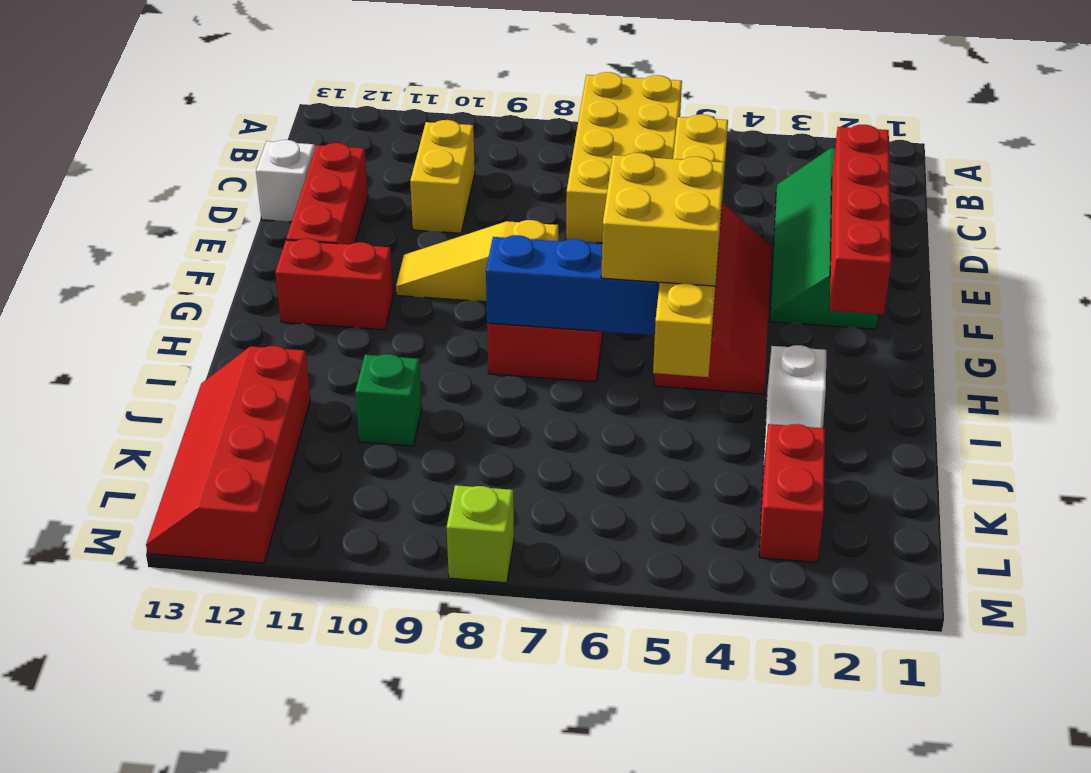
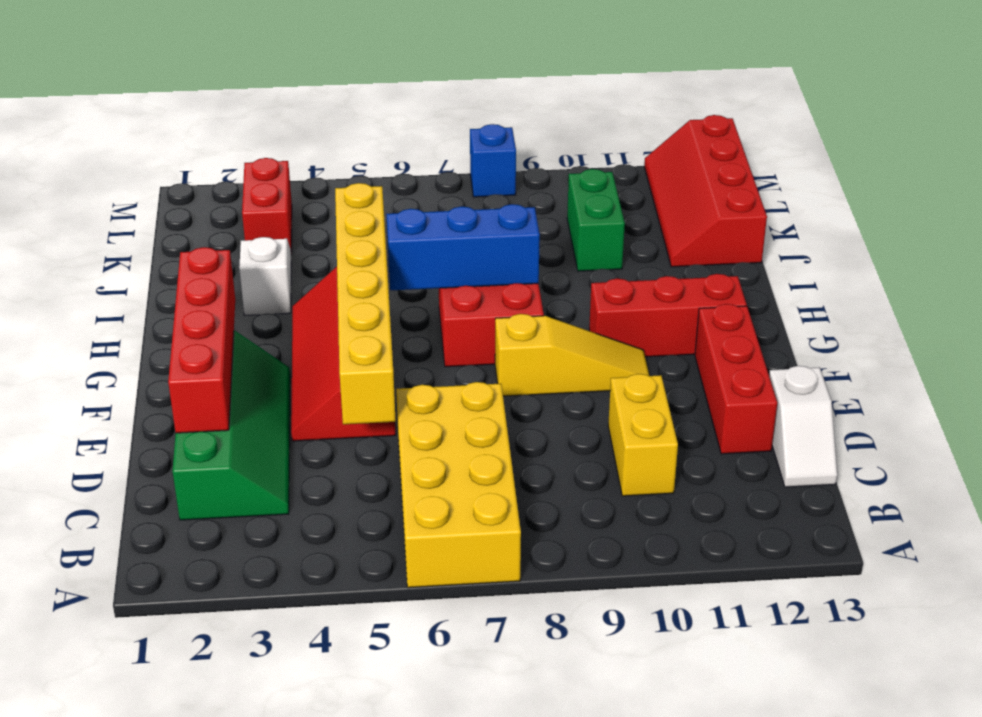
yellow 2x2 brick [601,153,724,286] -> none
red 1x2 brick [275,239,393,330] -> red 1x3 brick [589,274,747,357]
green 1x1 brick [355,354,422,446] -> green 1x2 brick [567,169,625,271]
red 2x4 slope [146,346,310,563] -> red 2x4 slope turned to [644,115,767,267]
lime 1x1 brick [447,485,514,583] -> blue 1x1 brick [470,124,516,197]

